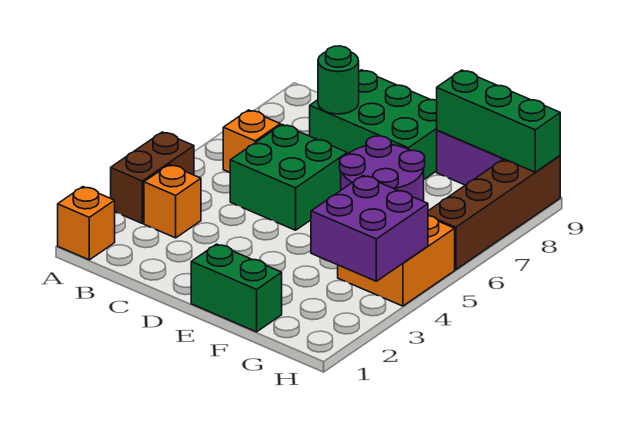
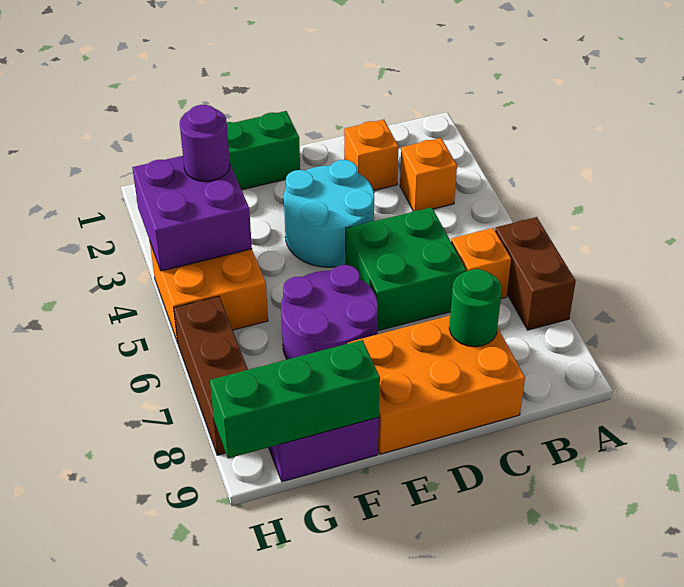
orange 1x1 brick [58,187,115,260] -> orange 1x1 brick moved to [344,120,399,191]
brown 1x2 brick [111,132,194,223] -> brown 1x2 brick moved to [495,217,576,330]
green 2x3 brick [310,70,437,179] -> orange 2x3 brick [347,316,525,454]
none -> cyan 2x2 round brick [284,160,374,267]
none -> purple 1x1 round brick [180,105,230,181]
brown 1x4 brick [428,156,560,270] -> brown 1x3 brick [174,296,248,455]

